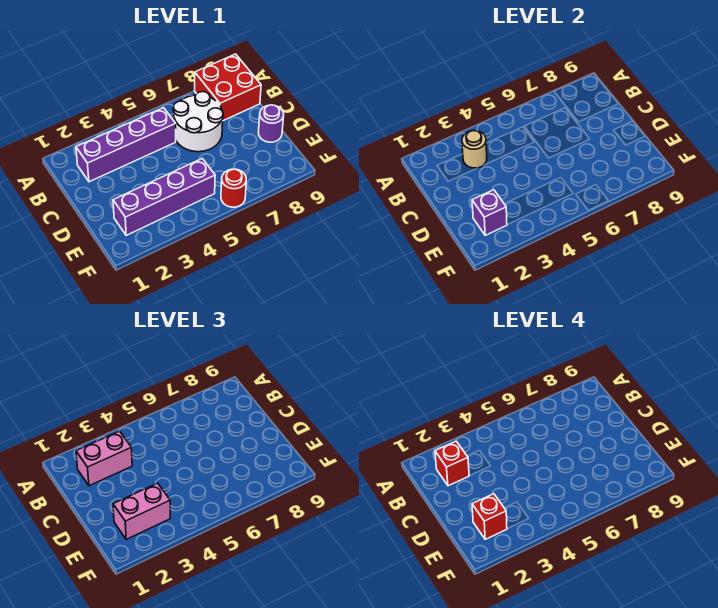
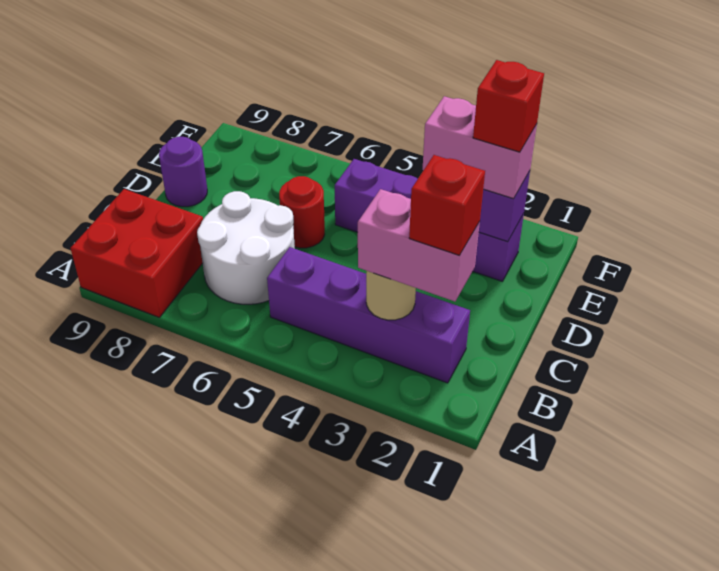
red 1x1 round brick [221,169,246,207] -> red 1x1 round brick moved to [279,176,325,248]

